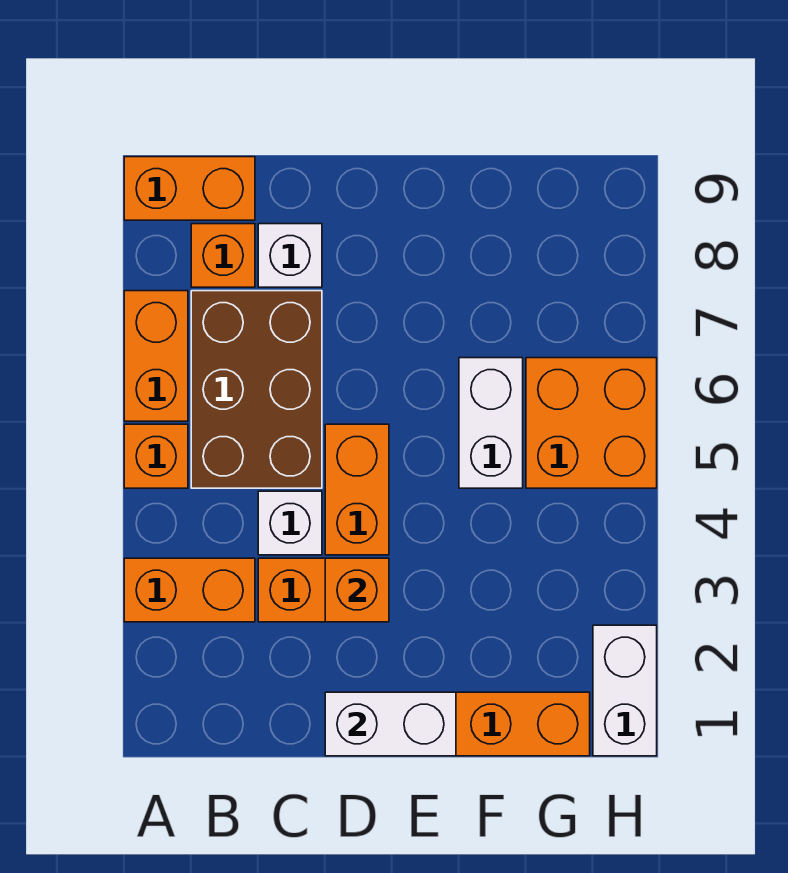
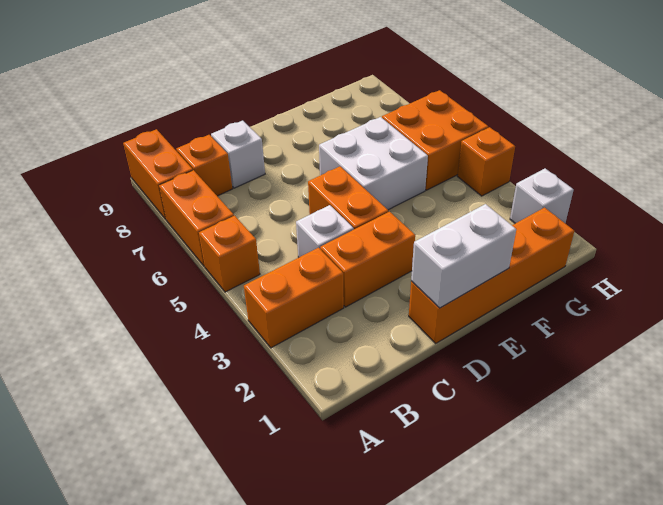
orange 1x2 brick [124,157,255,220] -> orange 1x2 brick turned to [123,129,193,219]
brown 2x3 brick [191,291,322,488] -> none
orange 1x1 brick [325,558,389,622] -> orange 1x1 brick moved to [457,127,515,196]
white 1x2 brick [459,358,523,488] -> white 2x2 brick [319,117,428,210]
white 1x2 brick [593,625,657,756] -> white 1x1 brick [510,169,573,223]

